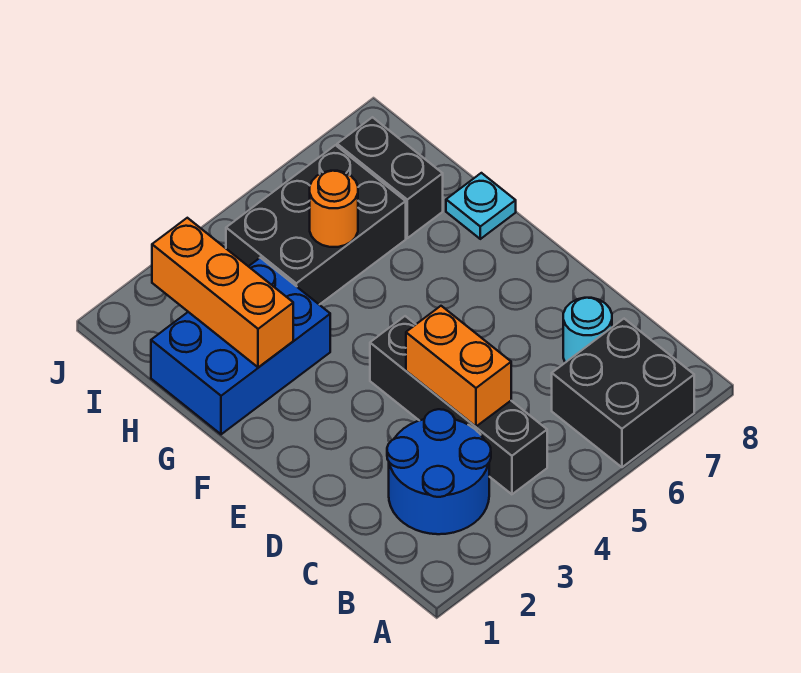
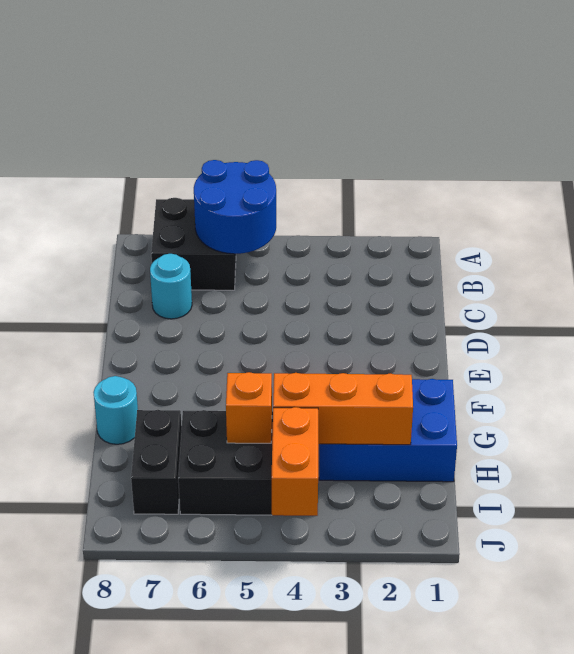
blue 2x2 round brick [387,409,491,534] -> blue 2x2 round brick moved to [194,160,276,254]
black 1x4 brick [370,316,547,494] -> none
orange 1x2 brick [406,306,511,426] -> orange 1x2 brick moved to [272,407,318,516]
orange 1x3 brick [152,218,293,368] -> orange 1x3 brick turned to [273,373,413,445]
cyan 1x1 plate [446,173,516,239] -> cyan 1x1 round brick [93,376,138,444]
orange 1x1 round brick [310,171,358,247] -> orange 1x1 brick [226,372,272,443]

